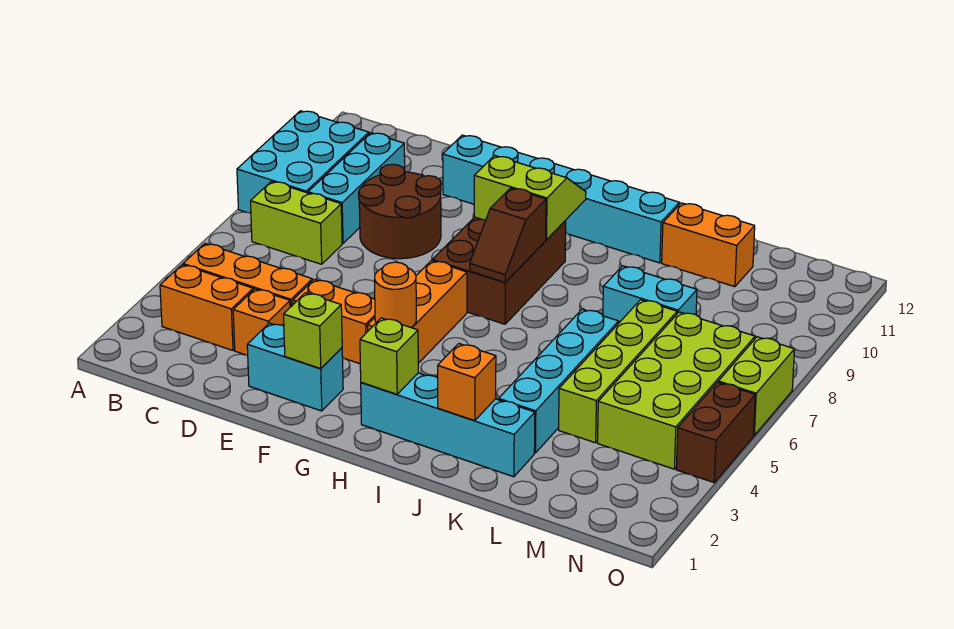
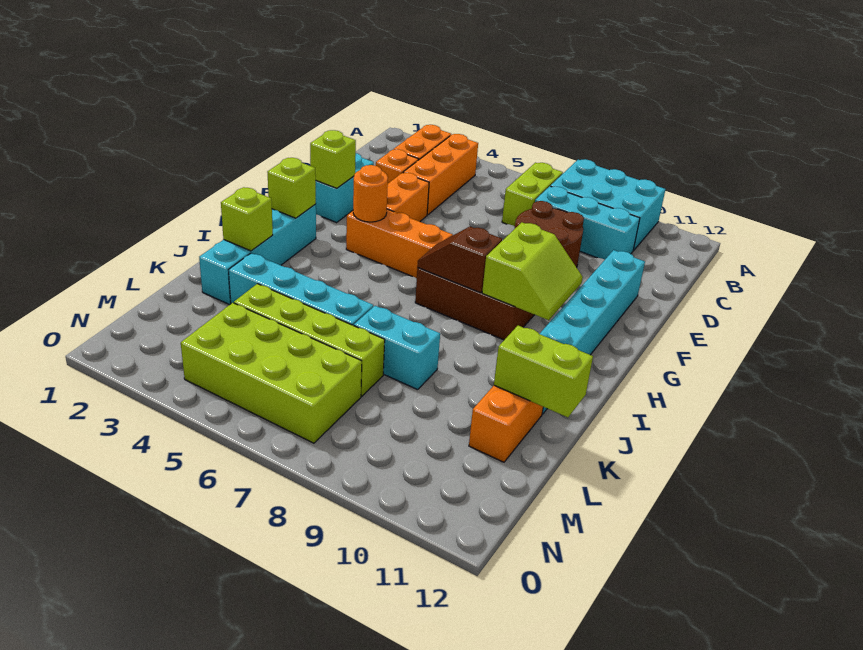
orange 1x1 brick [438,344,496,421] -> lime 1x1 brick [221,187,273,251]
cyan 1x2 brick [603,266,697,323] -> cyan 1x2 brick turned to [354,306,440,390]
brown 1x2 brick [676,382,755,482] -> none
lime 1x2 brick [718,337,794,435] -> lime 1x2 brick moved to [494,326,593,417]

